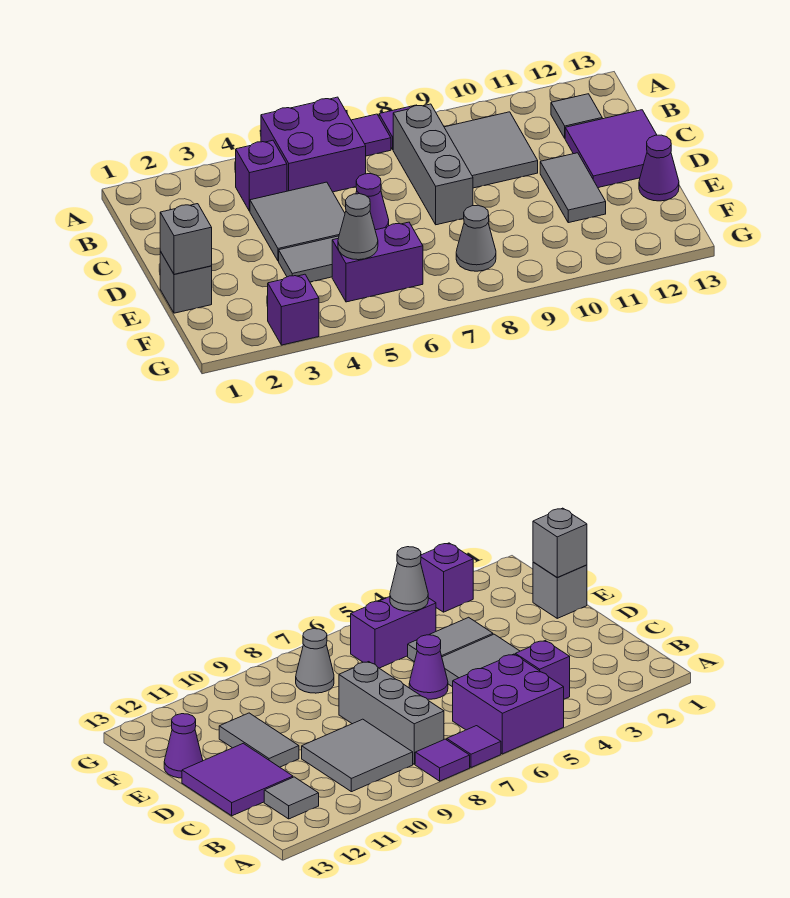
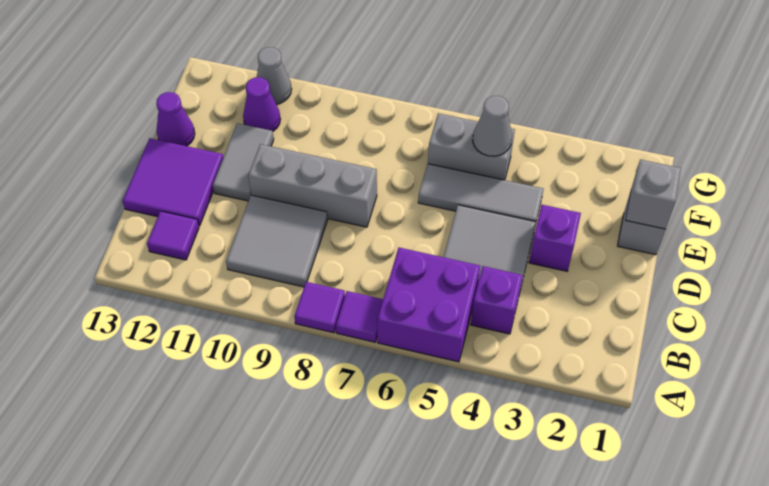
grey 1x3 brick [393,104,473,225] -> grey 1x3 brick turned to [248,144,377,227]
grey 1x1 tile [551,94,602,138] -> purple 1x1 tile [147,211,199,260]
purple 1x1 cone [356,174,389,230] -> purple 1x1 cone moved to [243,77,280,131]
grey 1x2 tile [279,236,339,282] -> grey 1x3 tile [418,164,544,222]
purple 1x2 brick [332,222,423,302] -> grey 1x2 brick [428,113,515,180]
grey 1x1 cone [456,205,496,271] -> grey 1x1 cone moved to [257,47,292,104]
purple 1x1 brick [268,274,319,345] -> purple 1x1 brick moved to [529,205,581,271]

